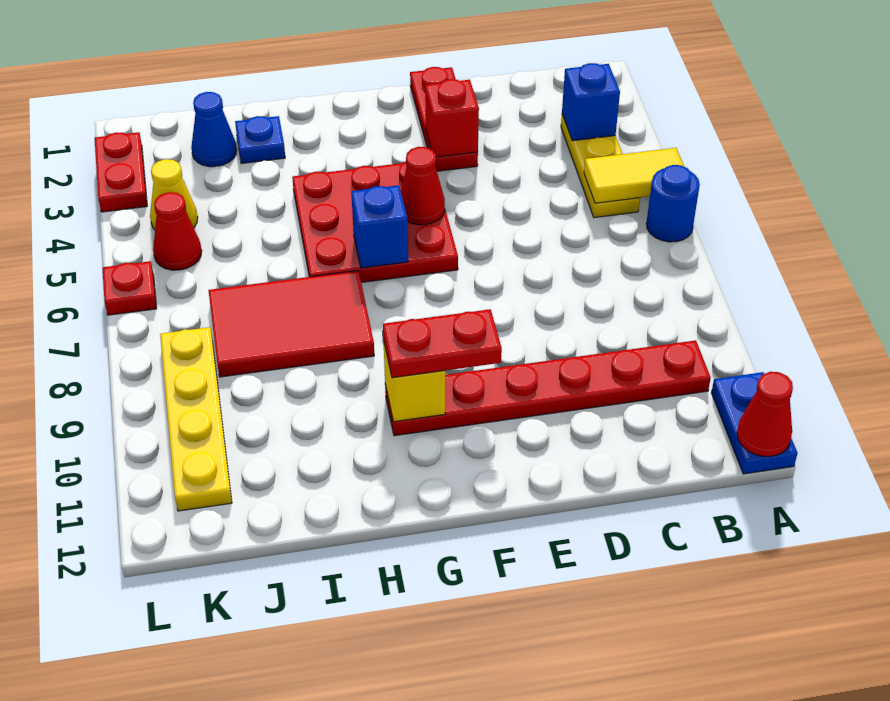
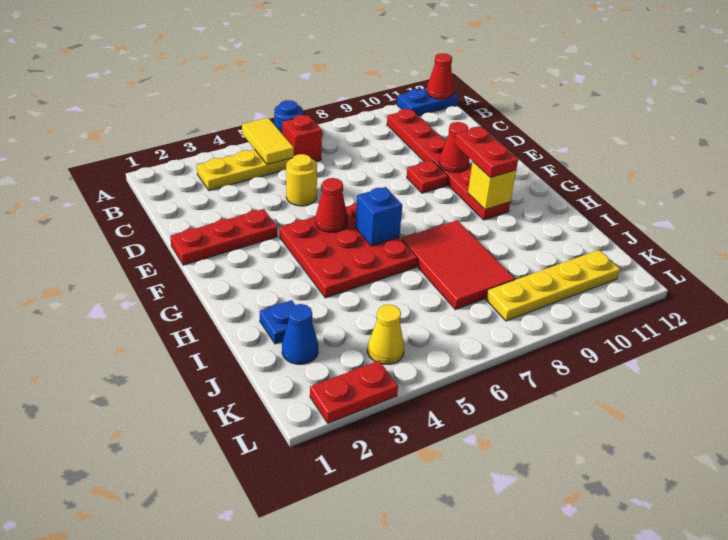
blue 1x1 brick [562,63,620,141] -> none
none -> yellow 1x1 round brick [286,154,317,206]
red 1x1 brick [425,79,479,157] -> red 1x1 brick moved to [282,115,322,162]
red 1x1 cone [153,192,202,270] -> red 1x1 cone moved to [439,122,469,172]
red 1x1 plate [103,261,157,315] -> red 1x1 plate moved to [407,161,448,193]

